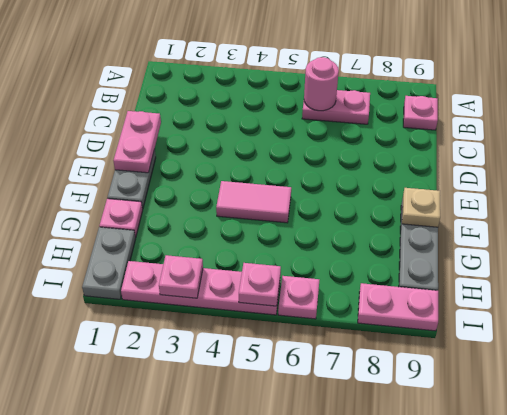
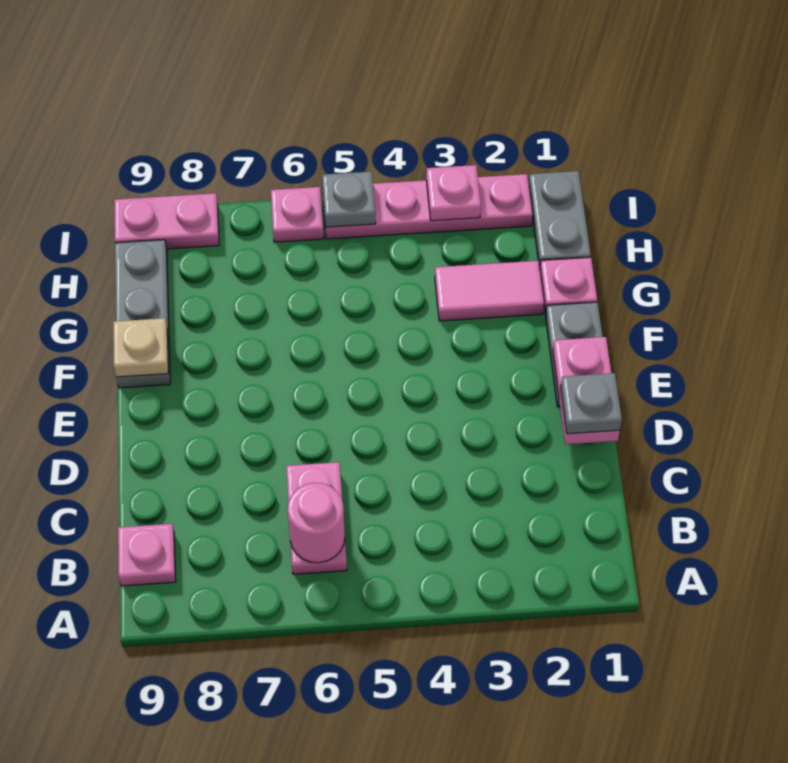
pink 1x2 plate [302,90,370,124] -> pink 1x2 plate turned to [286,462,347,574]
none -> grey 1x1 plate [561,373,622,434]
pink 1x2 tile [216,181,291,223] -> pink 1x2 tile moved to [435,261,544,321]
pink 1x1 plate [239,263,281,306] -> grey 1x1 plate [322,171,376,227]

